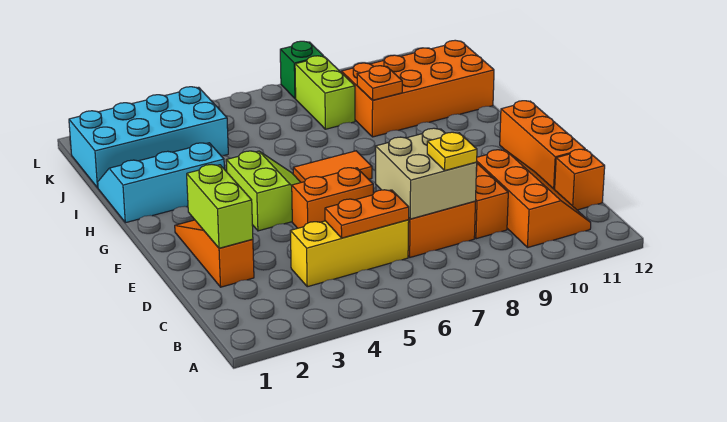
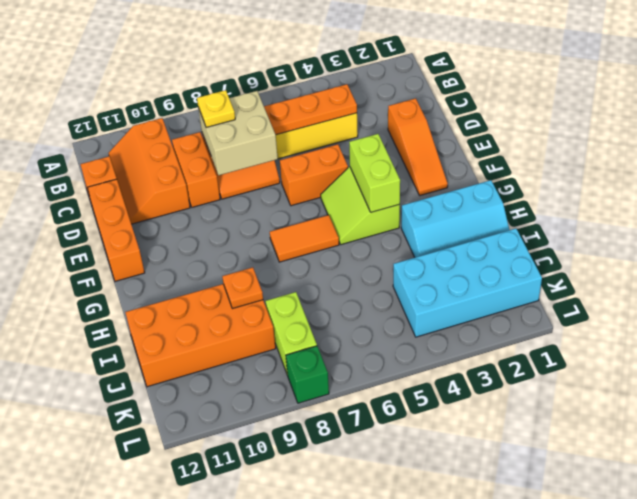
orange 1x2 plate [325,190,409,238] -> orange 1x3 plate [264,84,357,135]
lime 1x2 brick [187,164,253,248] -> lime 1x2 brick moved to [349,134,400,212]

